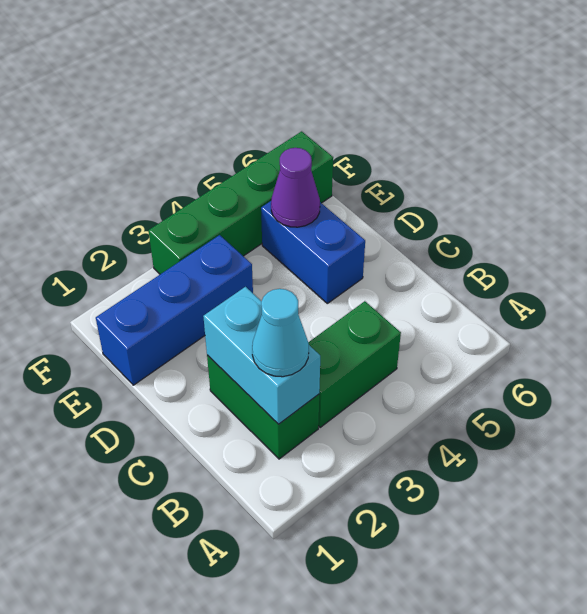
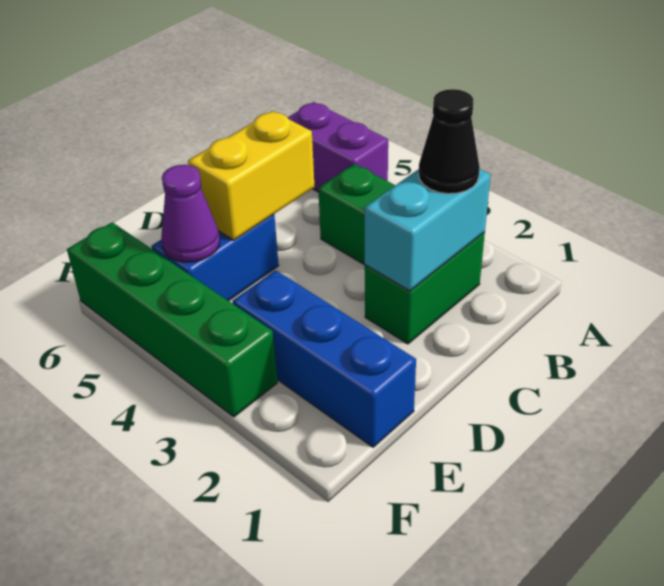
none -> purple 1x2 brick [288,102,388,192]
cyan 1x1 cone [252,289,309,377] -> black 1x1 cone [419,89,480,194]
none -> yellow 1x2 brick [188,111,314,240]

